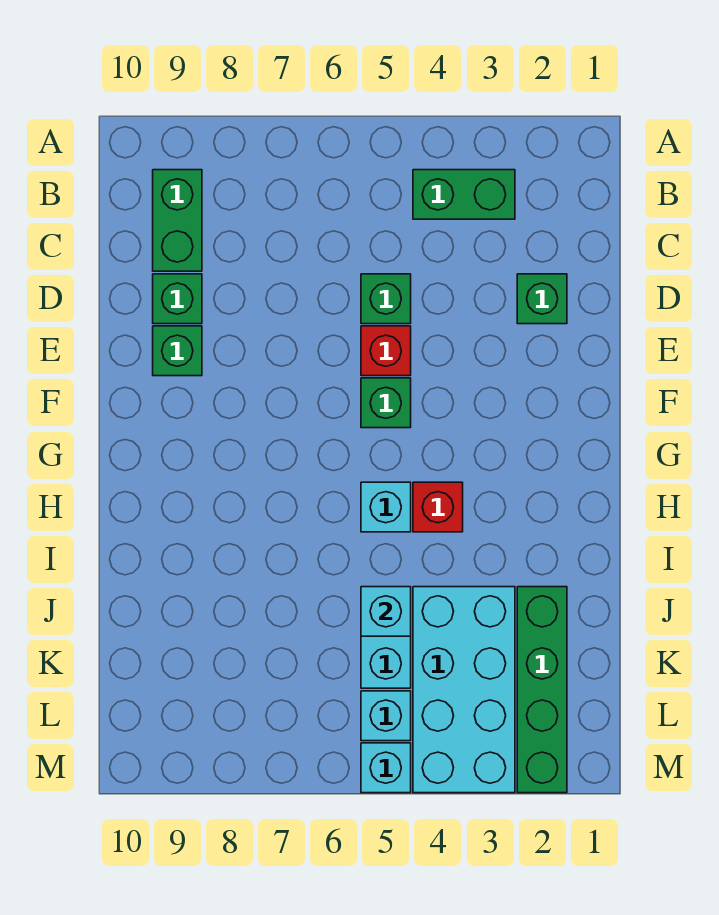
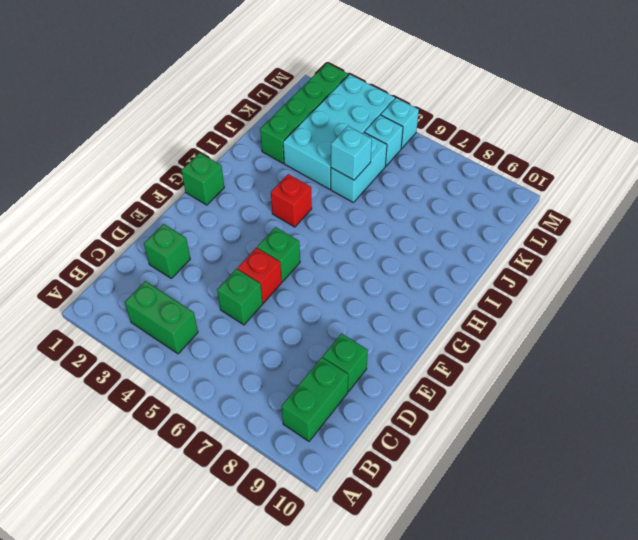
green 1x1 brick [153,326,202,376] -> green 1x1 brick moved to [181,153,224,205]
cyan 1x1 brick [361,482,411,532] -> none

